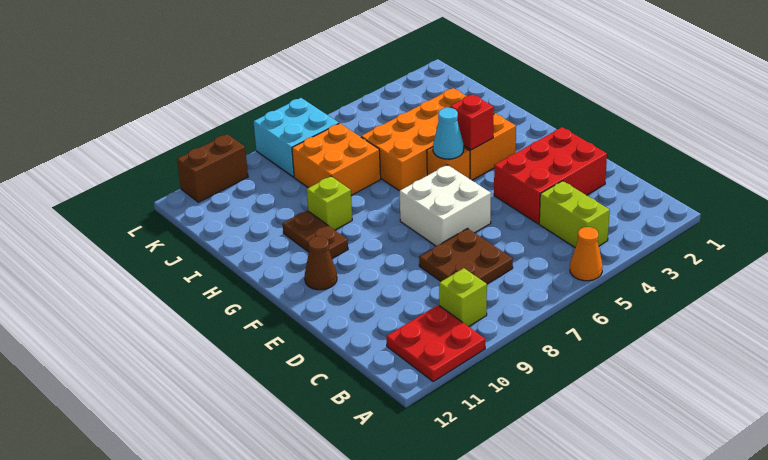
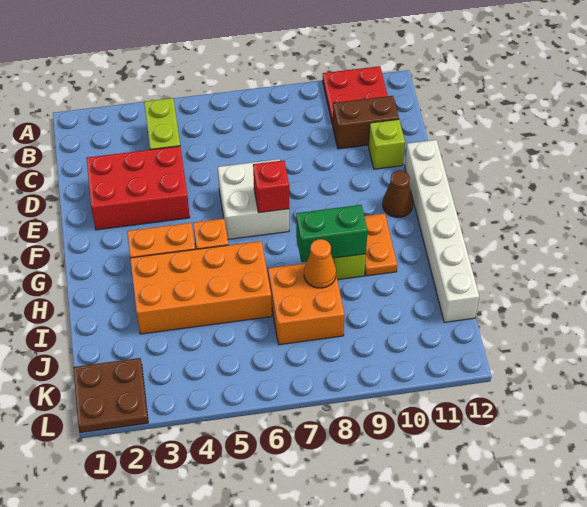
orange 1x1 cone [570,227,602,281] -> orange 1x1 cone moved to [304,239,336,288]
lime 1x1 brick [439,268,487,327] -> lime 1x1 brick moved to [368,119,405,169]
brown 2x2 plate [419,228,513,284] -> brown 2x2 plate moved to [73,358,148,433]
none -> white 1x6 brick [405,140,479,322]
red 1x1 brick [450,94,494,150] -> red 1x1 brick moved to [253,160,289,213]
cyan 1x1 cone [433,108,464,159] -> none
brown 1x2 plate [283,211,348,258] -> orange 1x2 plate [364,213,397,276]
none -> green 1x2 brick [296,205,368,262]
cyan 2x2 brick [253,98,339,177] -> none
brown 1x2 brick [177,134,248,202] -> brown 1x2 brick moved to [333,96,399,149]

